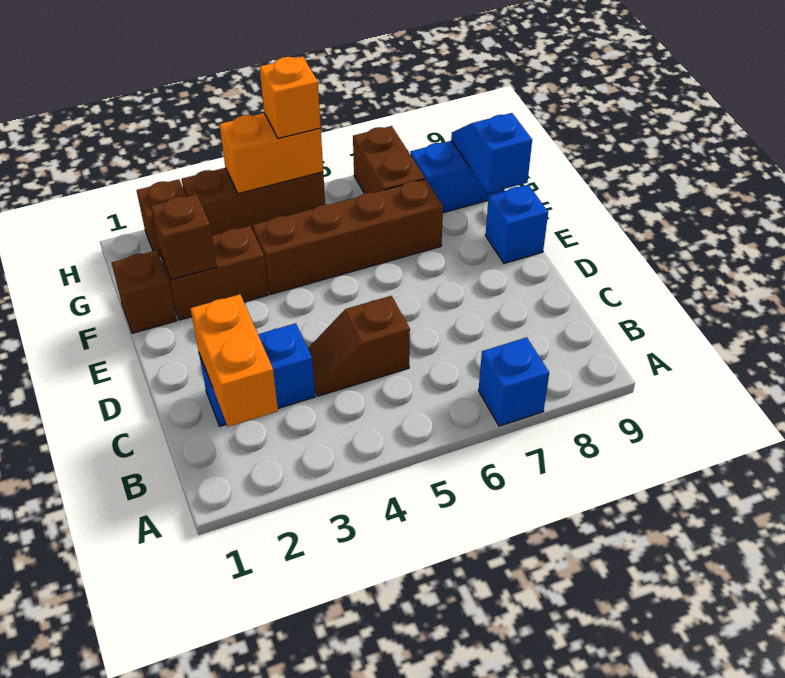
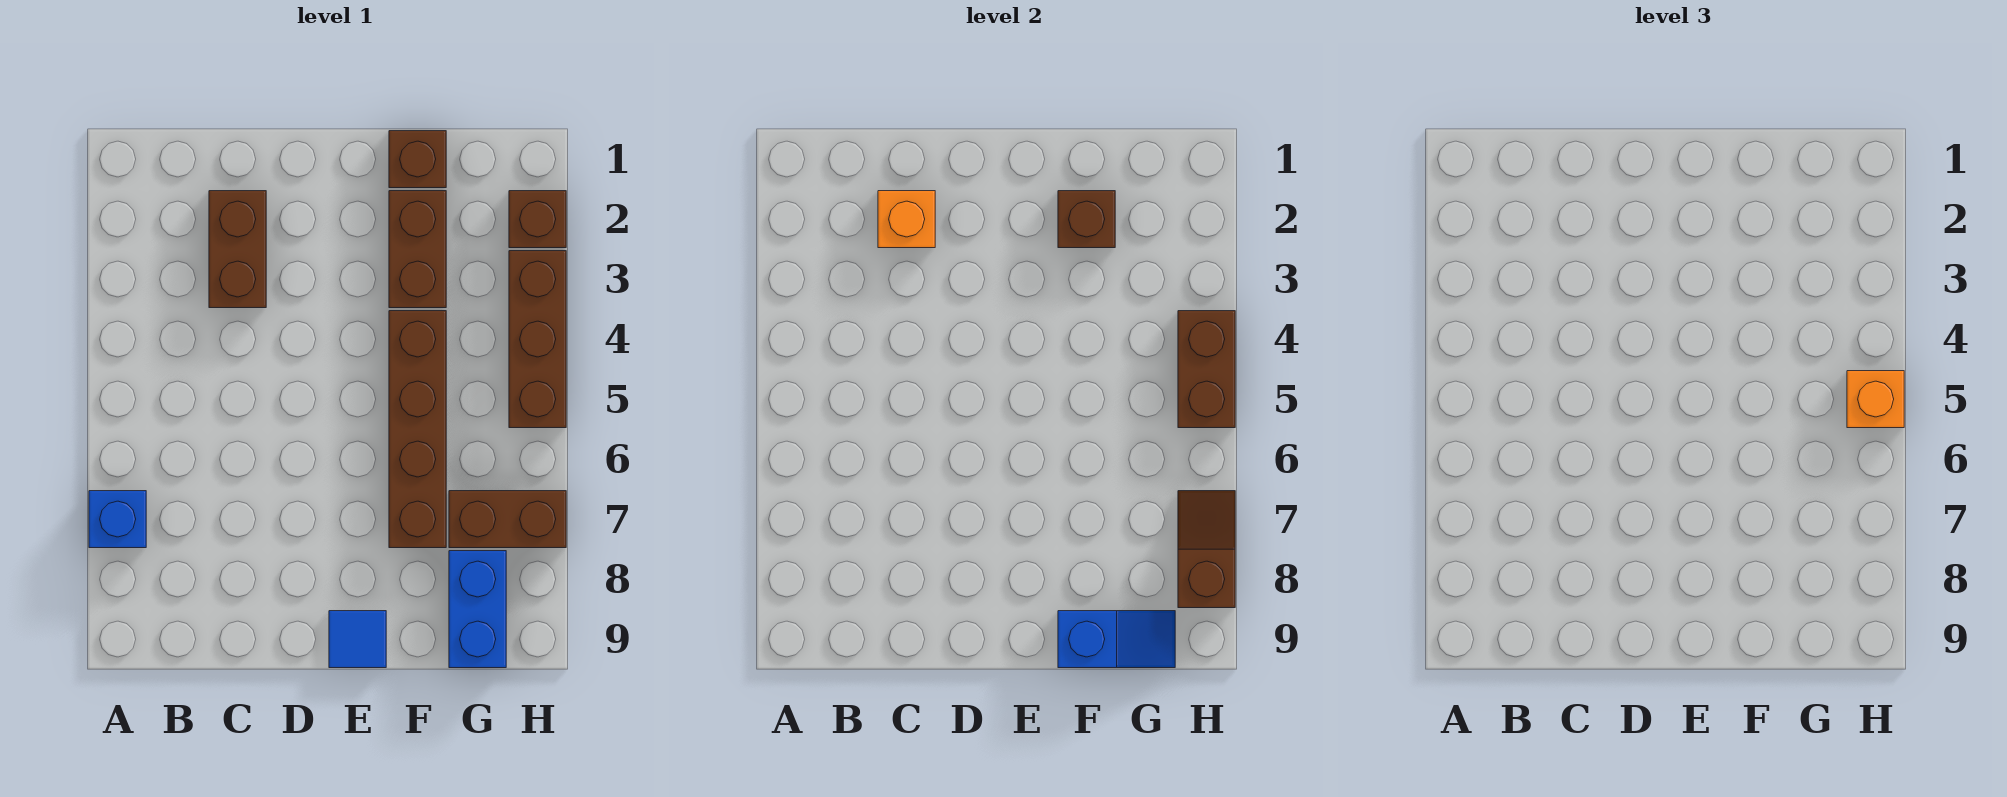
orange 1x2 brick [190,294,278,427] -> orange 1x1 brick [878,191,935,248]
blue 1x2 brick [199,323,315,426] -> brown 1x2 brick [209,191,266,308]
brown 1x2 slope [308,296,410,396] -> brown 1x2 slope moved to [1178,491,1235,608]
blue 1x1 brick [486,185,548,263] -> blue 1x1 tile [329,611,386,668]
orange 1x2 brick [219,113,323,194] -> brown 1x2 brick [1178,311,1235,428]

